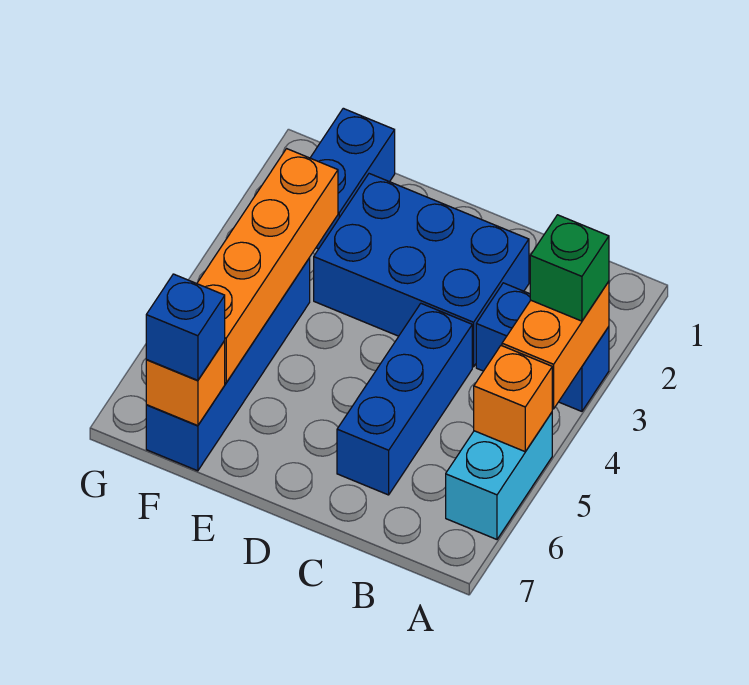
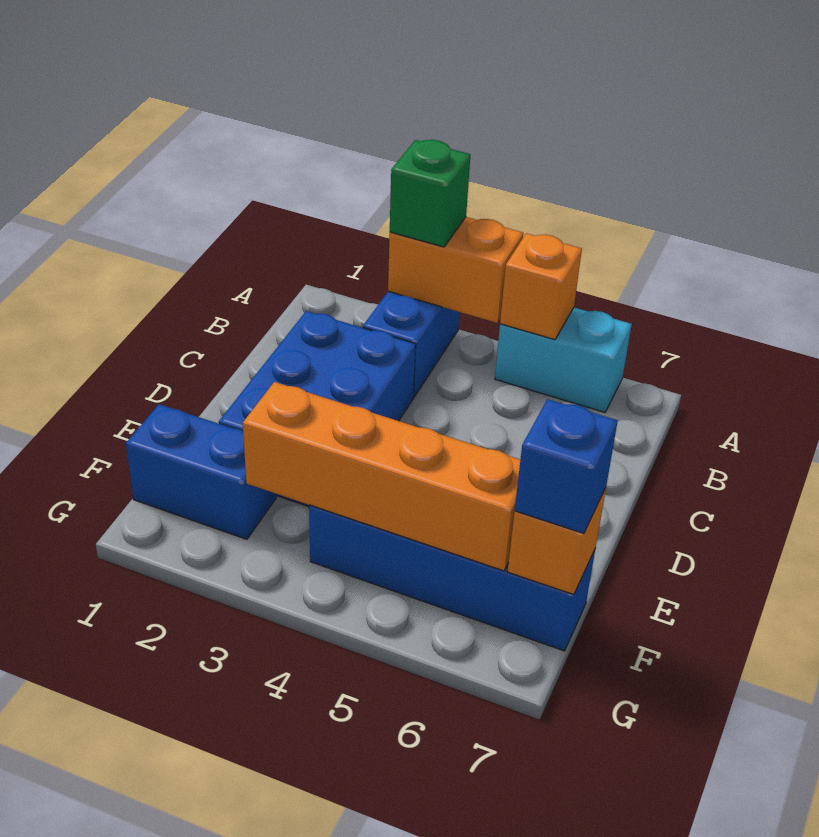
blue 1x3 brick [337,304,472,495] -> none

